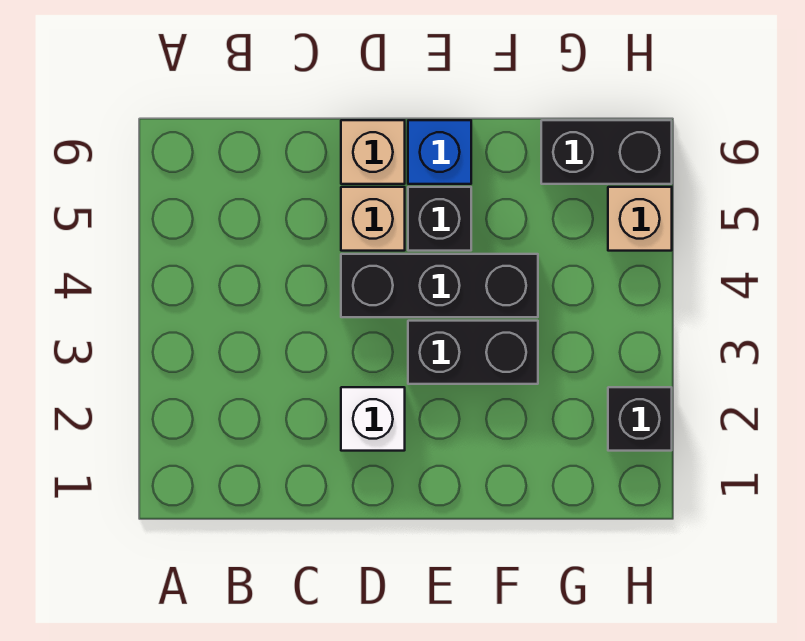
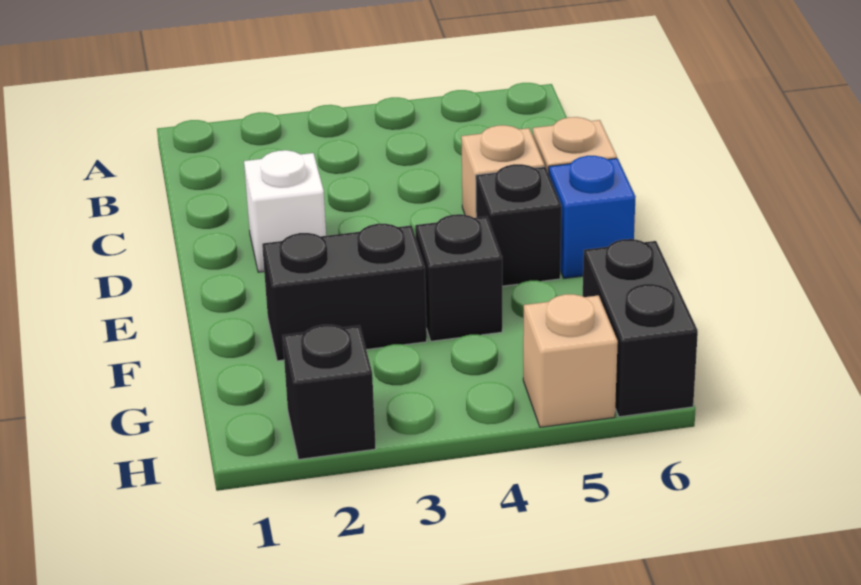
black 1x3 brick [341,254,538,317] -> black 1x1 brick [415,214,502,341]
black 1x2 brick [408,321,538,384] -> black 1x2 brick turned to [262,224,427,361]

